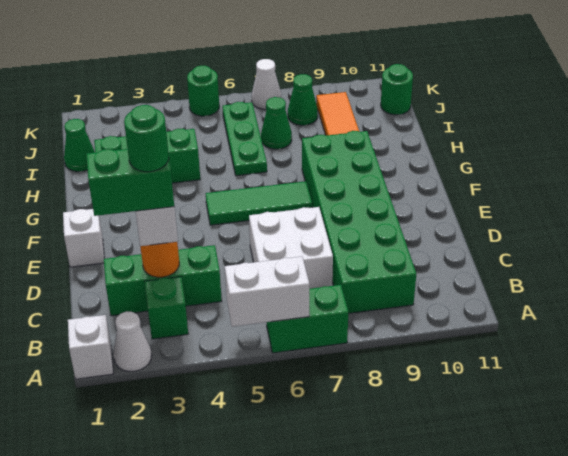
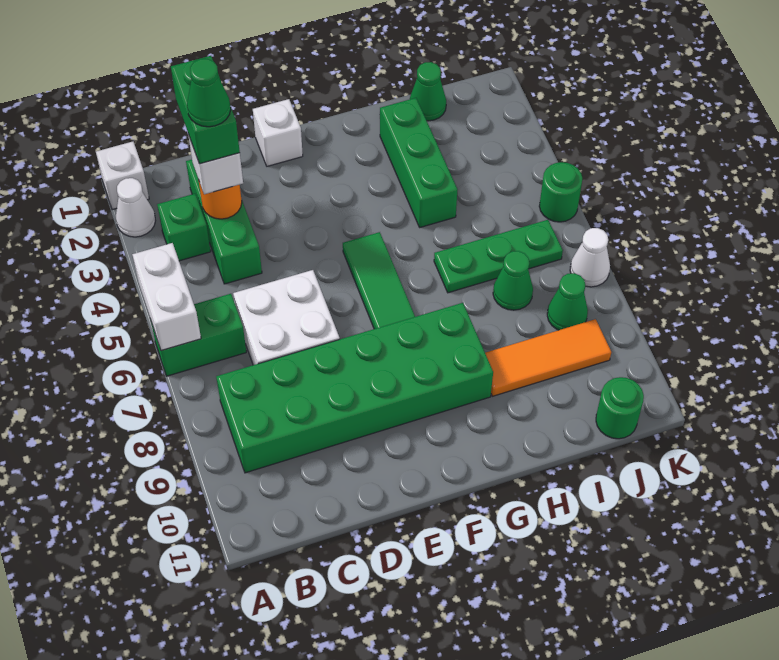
green 1x2 brick [267,285,348,353] -> green 1x2 brick turned to [150,294,246,376]
green 1x1 round brick [124,105,169,172] -> green 1x1 cone [187,59,231,127]

